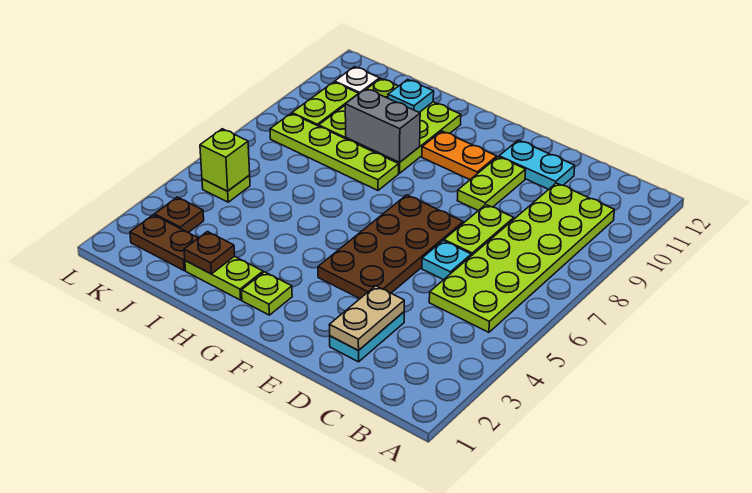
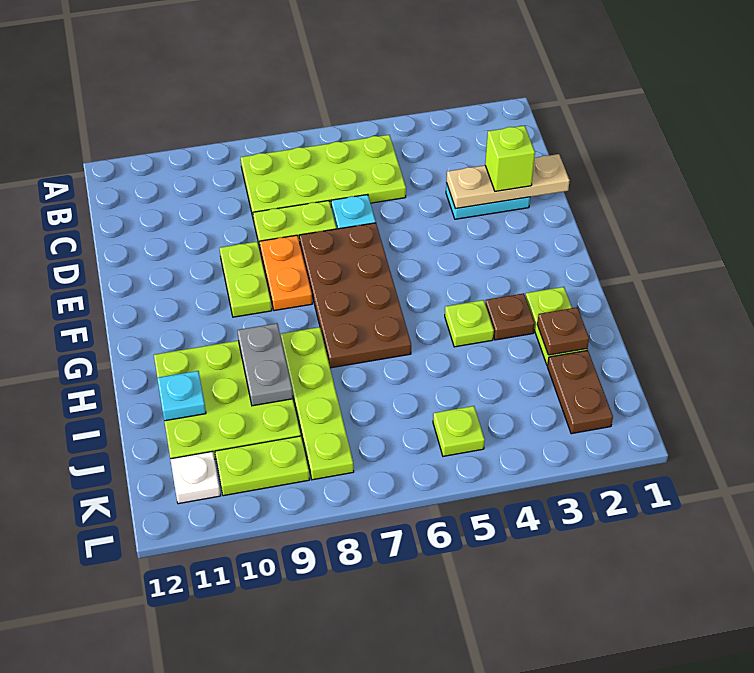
lime 2x6 plate [429,183,614,332] -> lime 2x4 plate [241,135,406,220]
tan 1x2 plate [329,286,404,351] -> tan 1x3 plate [446,154,570,209]
cyan 1x2 plate [499,140,575,189] -> none
brown 2x4 plate [318,195,463,299] -> brown 2x4 plate turned to [299,223,411,368]
lime 1x2 plate [457,157,526,211] -> lime 1x2 plate turned to [220,242,272,317]
orange 1x2 plate [422,131,497,180] -> orange 1x2 plate moved to [260,235,312,311]
lime 1x1 plate [242,272,292,315] -> lime 1x1 plate moved to [445,300,494,347]
grey 1x2 brick [345,89,420,162] -> grey 1x2 plate [237,323,293,406]
brown 1x1 plate [154,197,204,232] -> brown 1x1 plate moved to [485,293,535,340]
lime 1x1 brick [200,129,250,191] -> lime 1x1 brick moved to [485,126,535,191]

